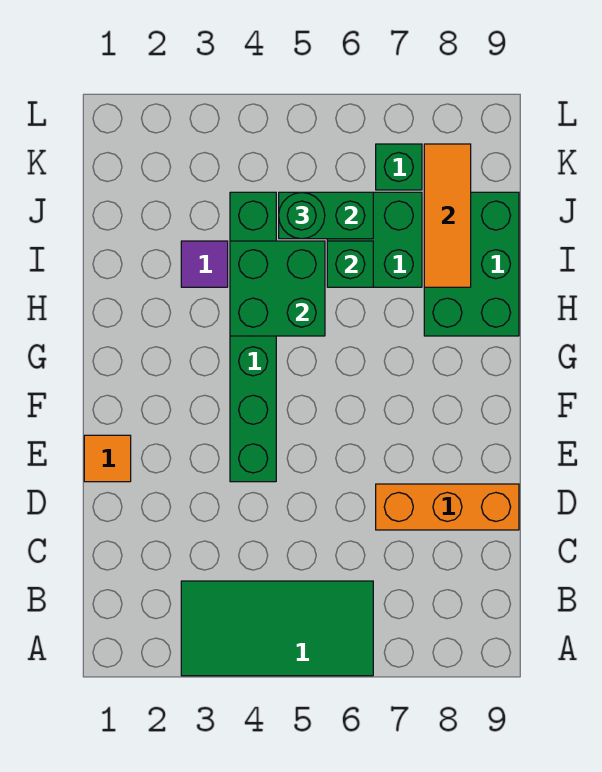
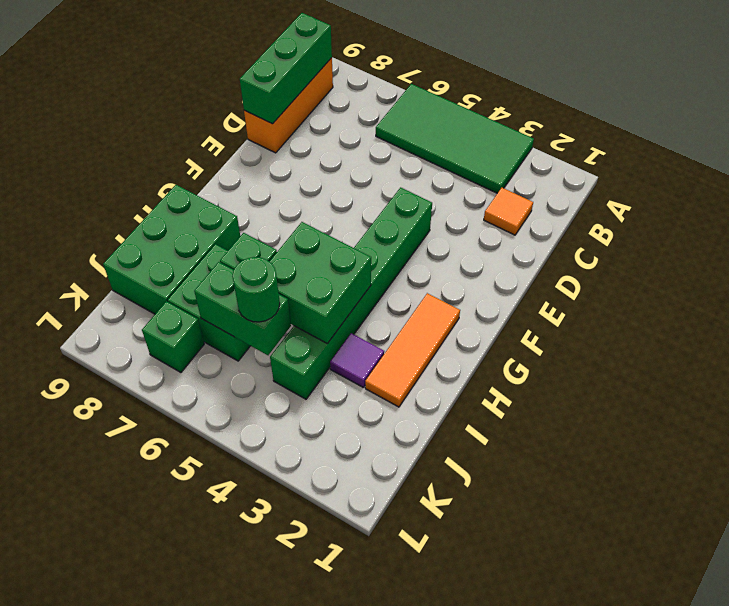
none -> green 1x3 brick [240,13,332,124]
orange 1x3 brick [376,484,519,530] -> orange 1x3 brick turned to [244,58,333,153]
orange 1x1 tile [84,435,131,482] -> orange 1x1 tile moved to [484,188,533,235]
orange 1x3 tile [424,144,471,287] -> orange 1x3 tile moved to [365,293,460,407]

